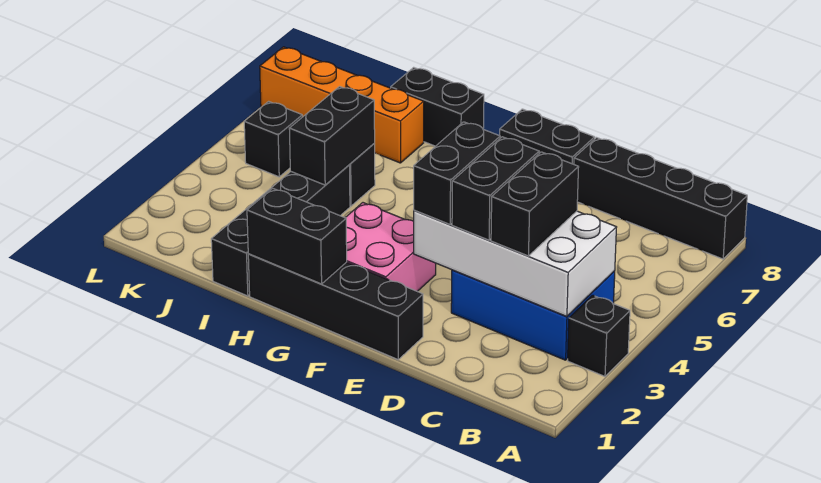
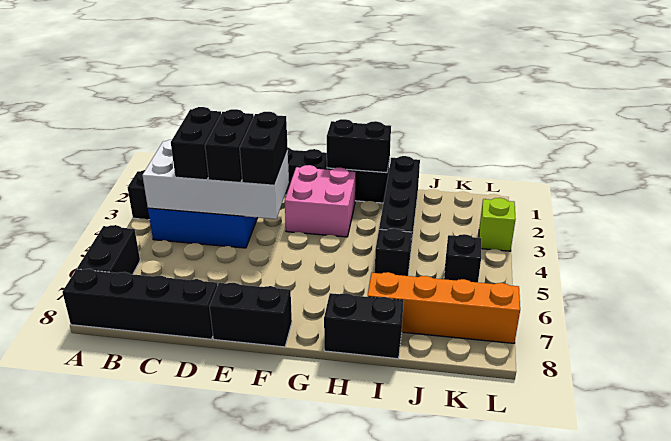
black 1x2 brick [289,87,375,185] -> black 1x2 brick moved to [77,225,140,274]
none -> lime 1x1 brick [479,198,516,251]

